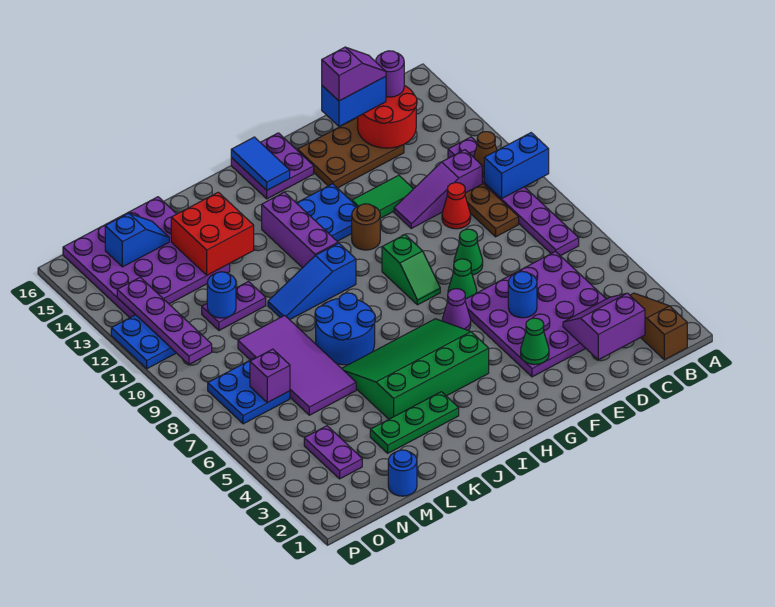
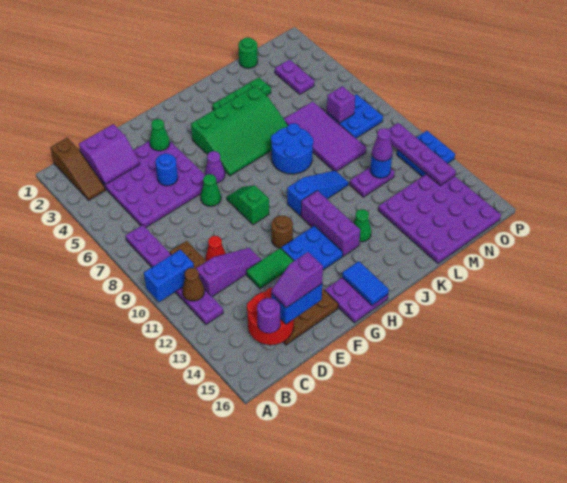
green 1x1 cone [454,229,483,275] -> green 1x1 cone moved to [353,209,371,242]
red 2x2 brick [171,192,254,275] -> none
blue 1x1 round brick [388,450,417,496] -> green 1x1 round brick [238,37,258,68]
none -> purple 1x1 cone [372,128,393,161]
blue 1x2 slope [105,213,169,267] -> none

